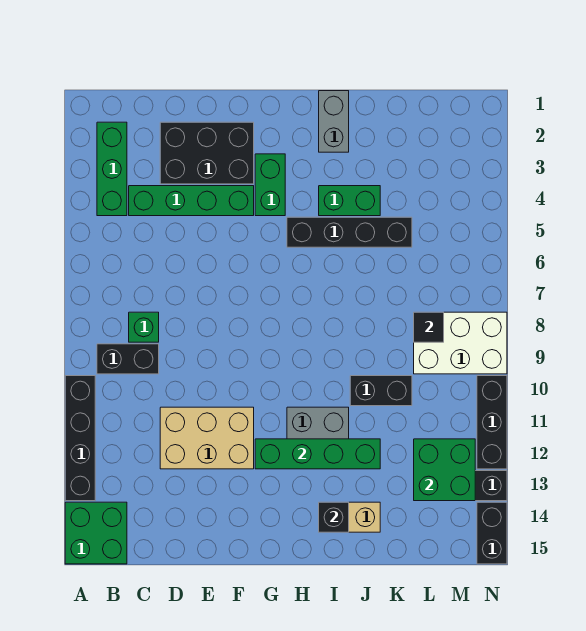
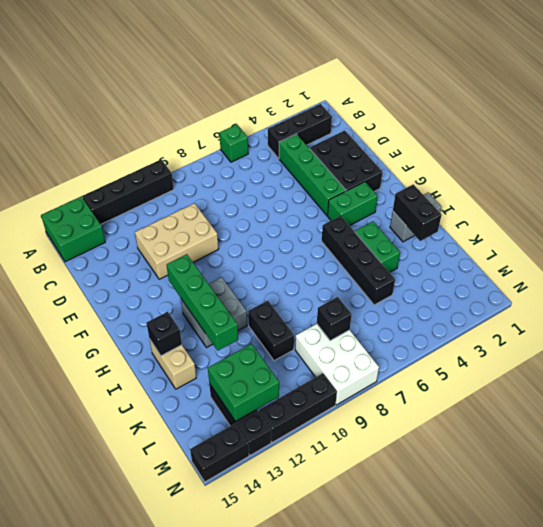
green 1x3 brick [97,122,127,216] -> black 1x3 brick [268,104,332,158]
black 1x2 brick [97,344,159,374] -> black 1x2 brick moved to [393,184,442,241]
green 1x1 brick [129,312,159,342] -> green 1x1 brick moved to [219,124,248,162]
tan 2x3 brick [160,407,254,469] -> tan 2x3 brick turned to [135,203,218,279]
black 1x1 tile [414,312,444,342] -> black 1x1 brick [317,297,352,341]

